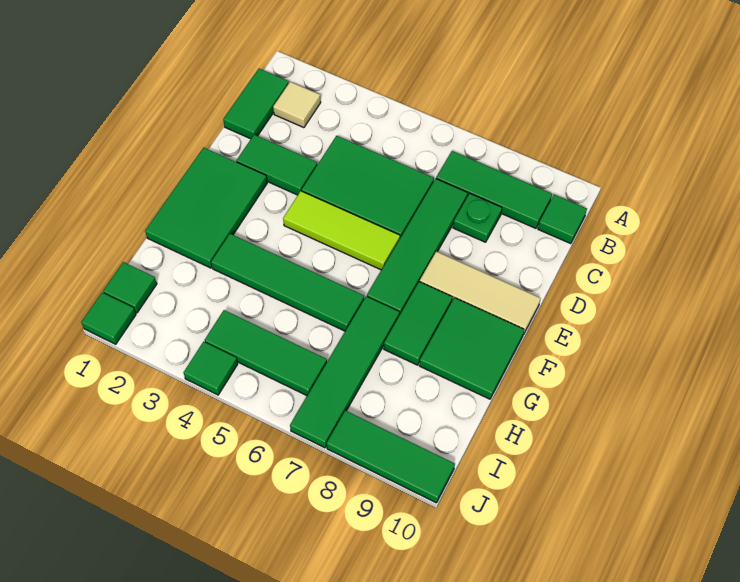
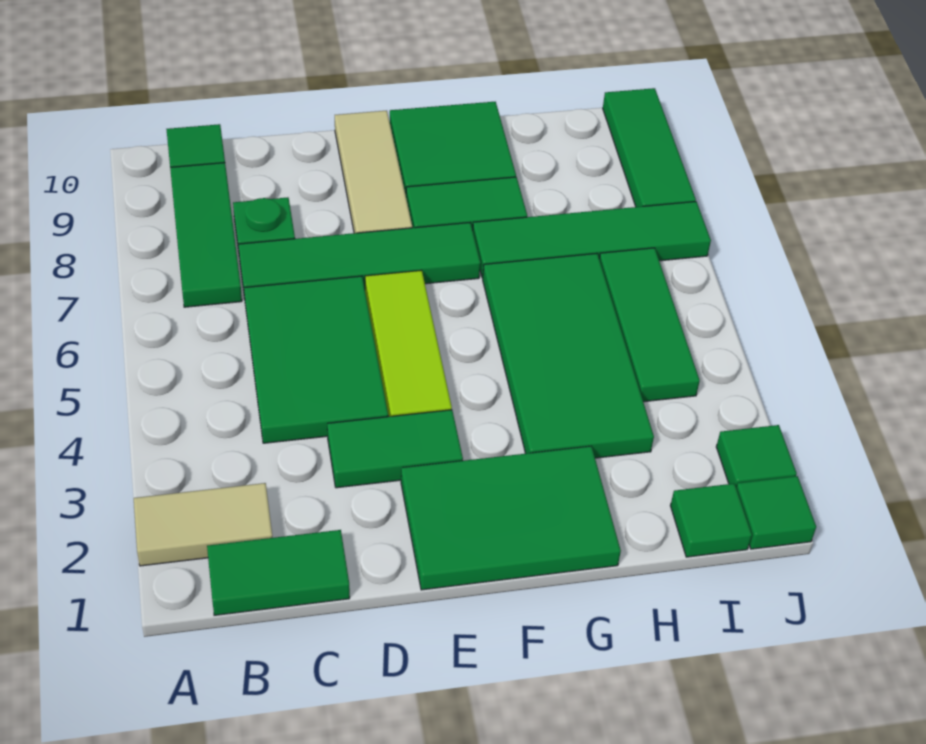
tan 1x1 tile [273,82,321,128] -> tan 1x2 tile [134,483,273,566]
green 1x2 tile [236,135,317,195] -> green 1x2 tile turned to [327,410,463,488]
green 1x4 tile [211,234,364,331] -> green 2x4 tile [483,253,654,458]
green 1x1 tile [184,342,238,395] -> green 1x1 tile moved to [716,425,797,487]

